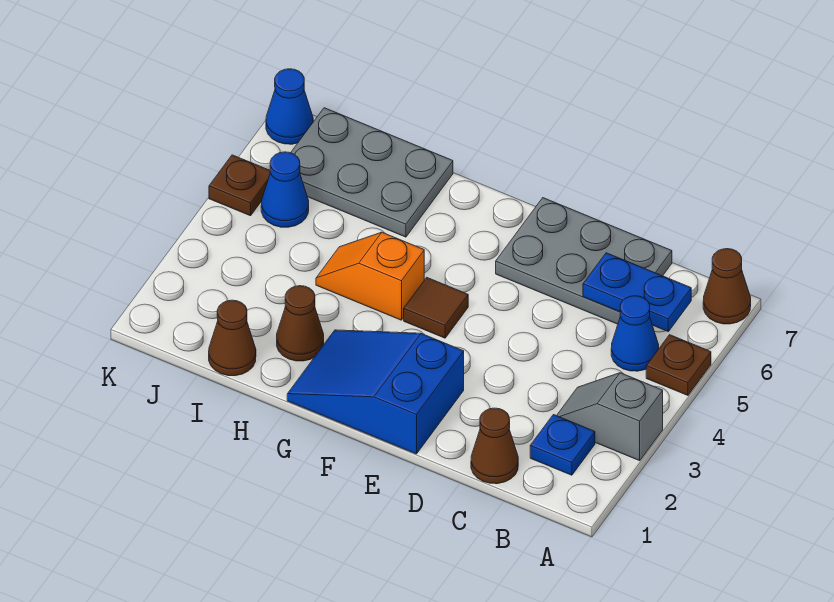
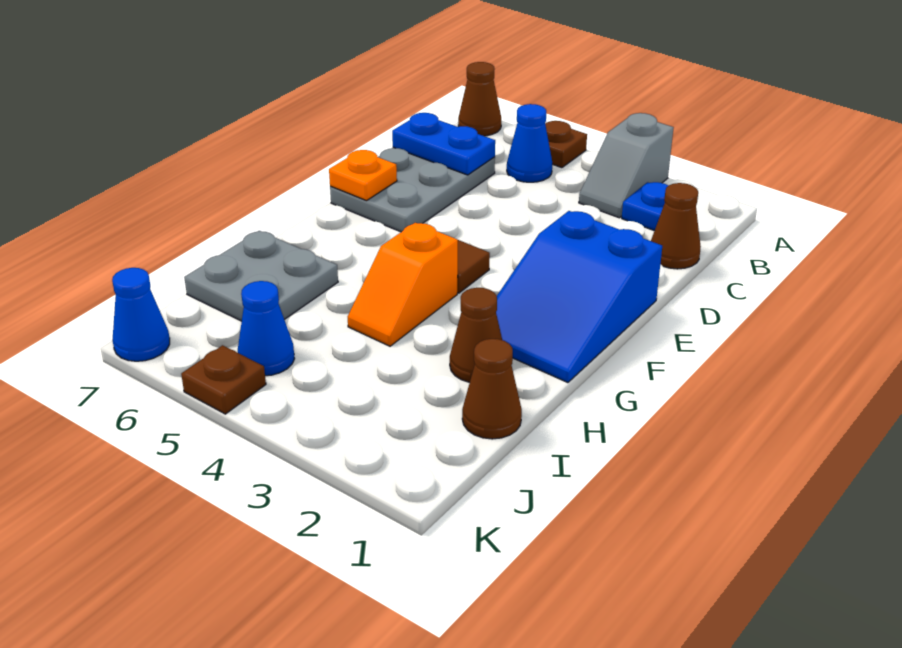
blue 1x2 plate [583,253,691,331] -> blue 1x2 plate turned to [392,113,495,175]
none -> orange 1x1 plate [329,150,397,201]
grey 2x3 plate [291,108,453,237] -> grey 2x2 plate [184,231,338,321]

